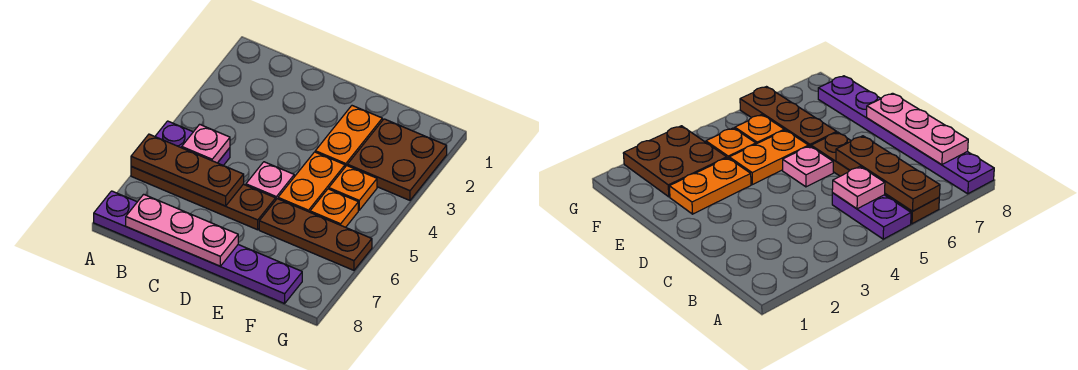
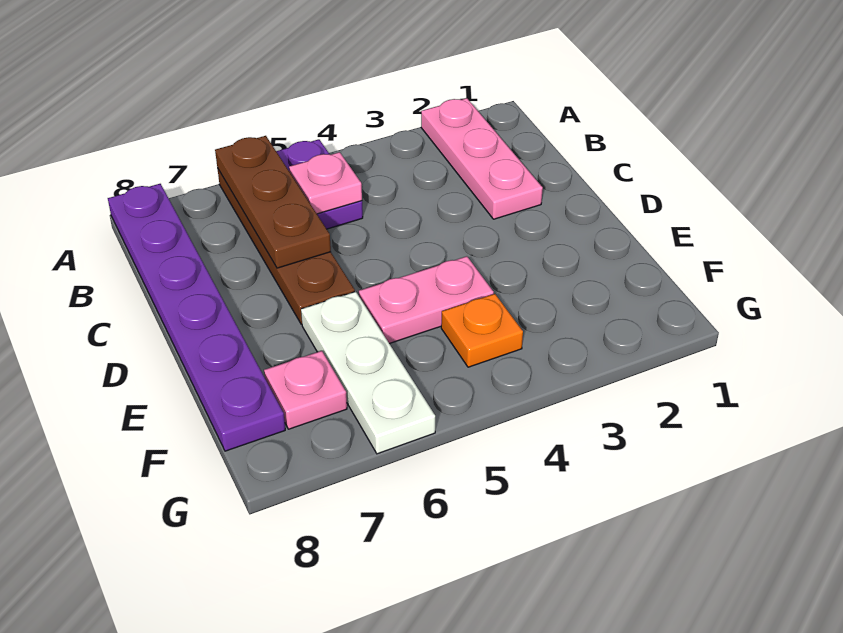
pink 1x3 plate [126,194,238,266] -> pink 1x3 plate moved to [421,98,543,219]
pink 1x1 plate [246,162,294,199] -> pink 1x1 plate moved to [264,351,347,429]
orange 1x2 plate [315,106,382,167] -> none
orange 1x2 plate [278,152,345,212] -> pink 1x2 plate [359,256,494,344]
brown 1x3 plate [259,199,372,270] -> white 1x3 plate [301,292,435,454]
brown 2x2 plate [347,119,447,200] -> none
orange 1x1 plate [310,189,358,227] -> none

